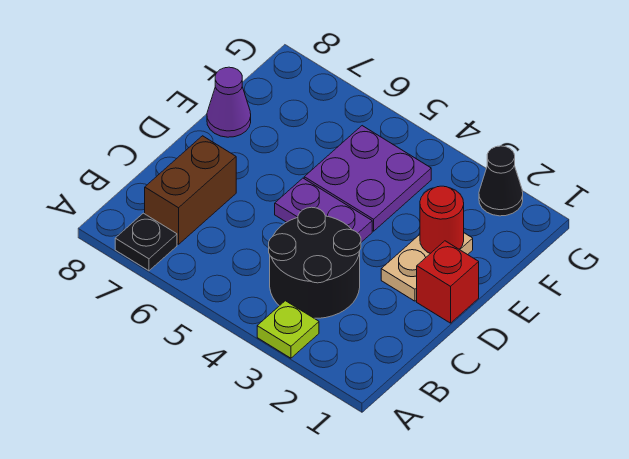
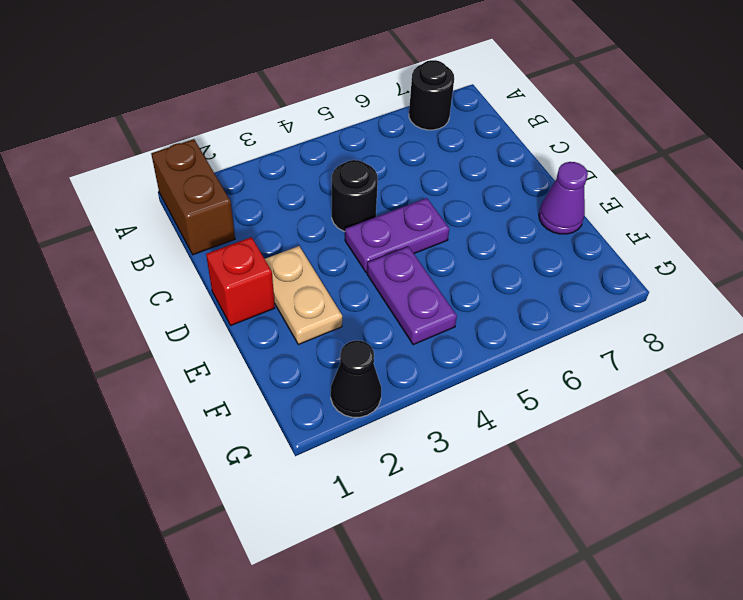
lime 1x1 plate [257,301,319,358] -> none
black 1x1 plate [115,213,177,271] -> black 1x1 round brick [409,60,454,130]
black 2x2 round brick [269,207,361,318] -> black 1x1 round brick [332,160,378,231]
brown 1x2 brick [145,136,236,244] -> brown 1x2 brick moved to [151,139,235,255]
red 1x1 round brick [420,186,464,254] -> none
purple 2x2 plate [304,126,431,231] -> purple 1x2 plate [367,247,457,345]

